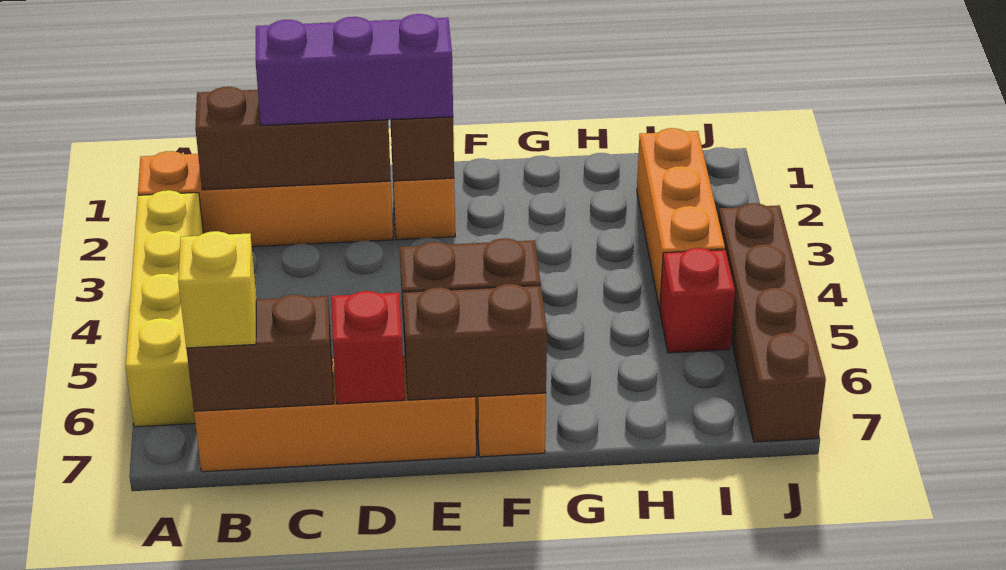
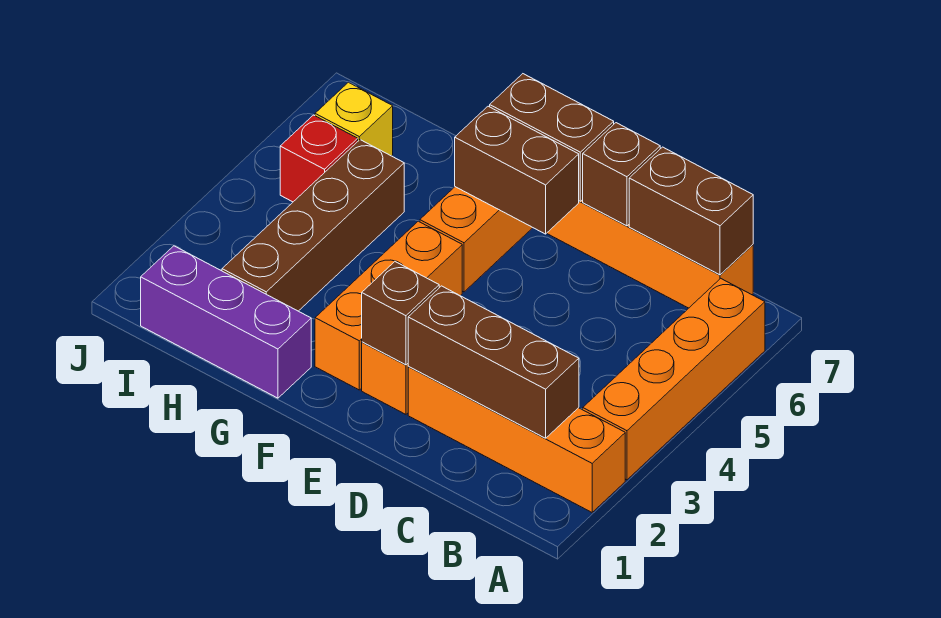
yellow 1x4 brick [126,190,203,427] -> orange 1x4 brick [583,278,765,480]
yellow 1x1 brick [178,231,256,348] -> yellow 1x1 brick moved to [315,82,393,156]
purple 1x3 brick [256,14,453,125] -> purple 1x3 brick moved to [141,246,311,398]
red 1x1 brick [331,291,404,404] -> brown 1x1 brick [583,123,660,226]
orange 1x3 brick [637,128,725,309] -> orange 1x3 brick moved to [315,221,462,390]
brown 1x4 brick [718,203,826,442] -> brown 1x4 brick moved to [222,140,404,311]

